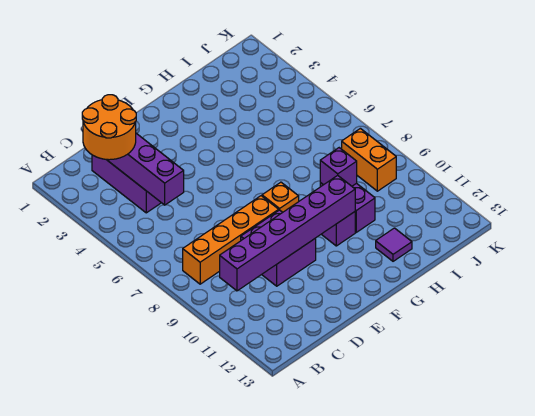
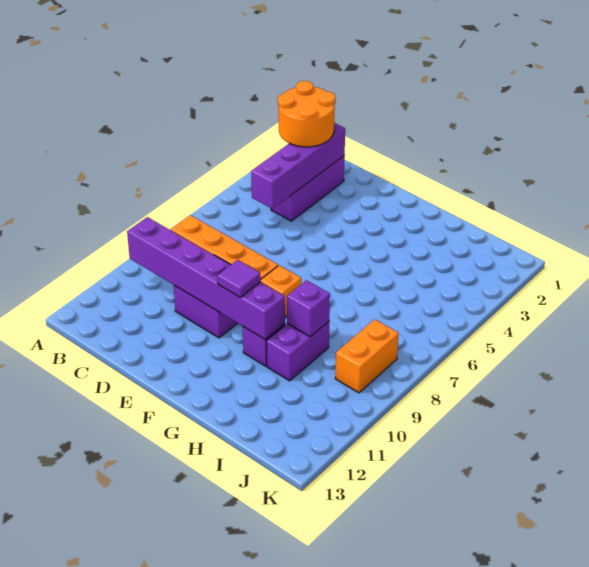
purple 1x1 tile [376,228,412,261] -> purple 1x1 tile moved to [217,260,261,297]

